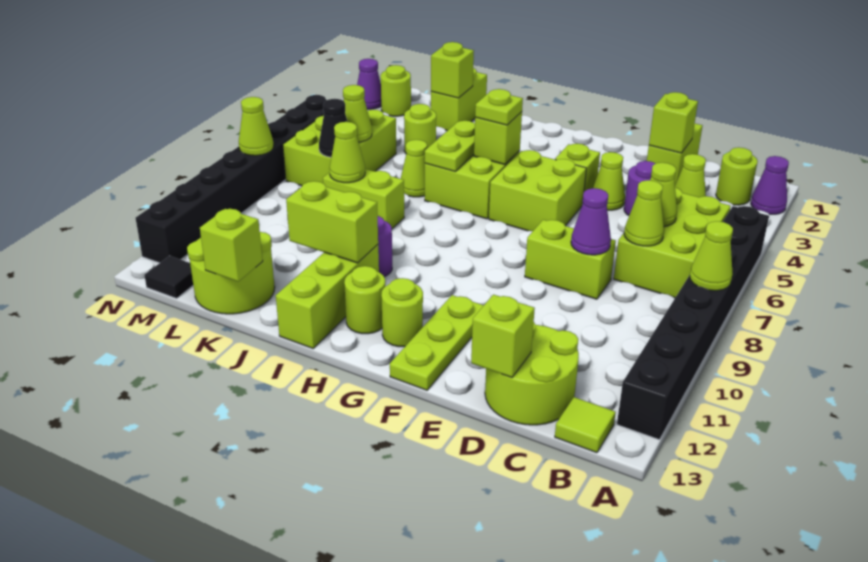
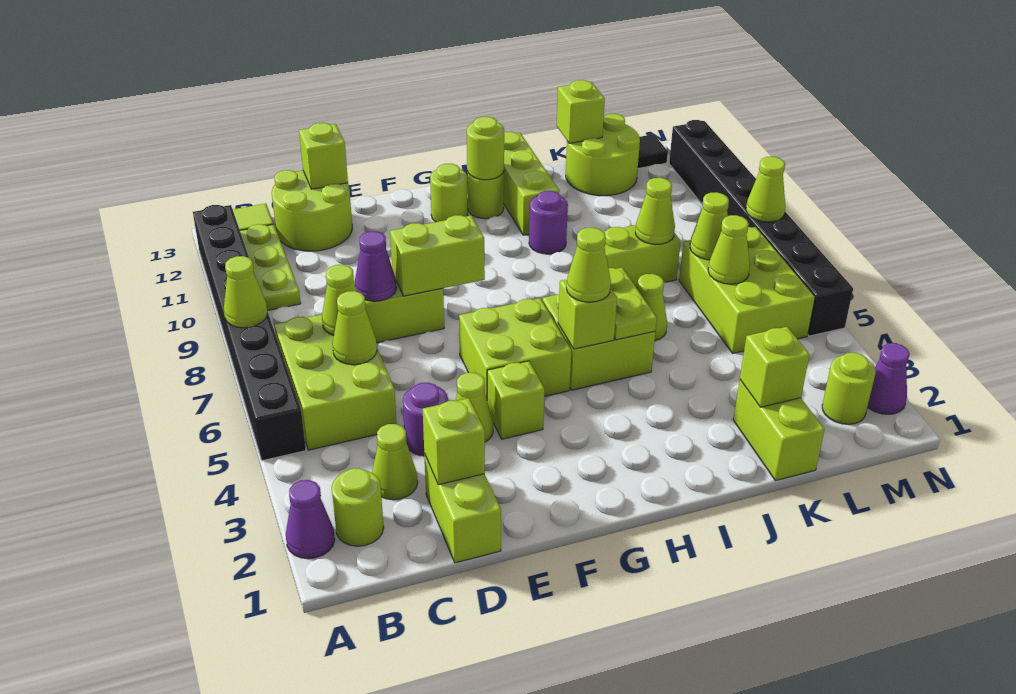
lime 1x3 plate [390,295,484,390] -> lime 1x3 plate moved to [240,224,301,311]
lime 1x1 plate [475,89,523,125] -> lime 1x1 cone [566,228,611,302]
lime 1x2 brick [286,181,378,263] -> lime 1x2 brick moved to [390,215,485,296]
lime 1x1 round brick [404,104,436,153] -> lime 1x1 round brick moved to [467,117,504,180]
black 1x1 cone [319,99,347,157] -> lime 1x1 cone [690,192,729,260]

